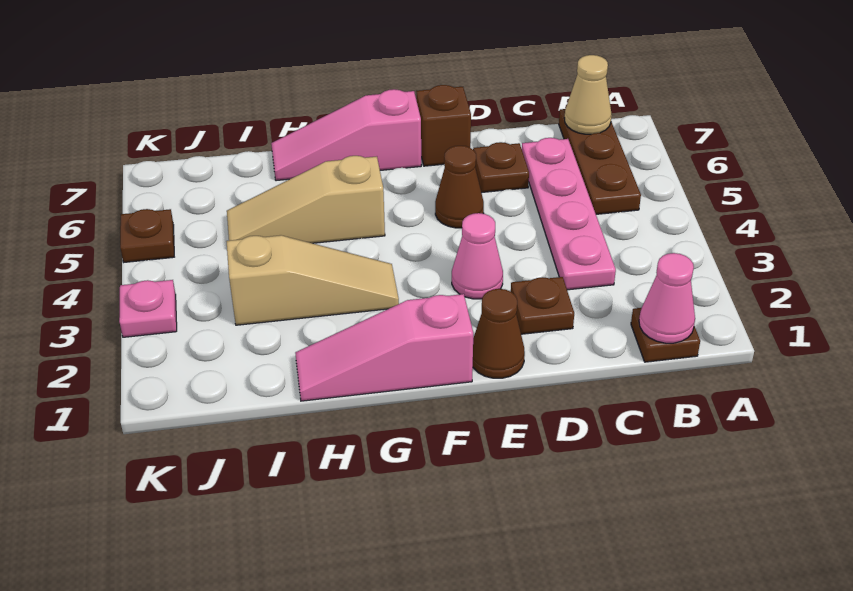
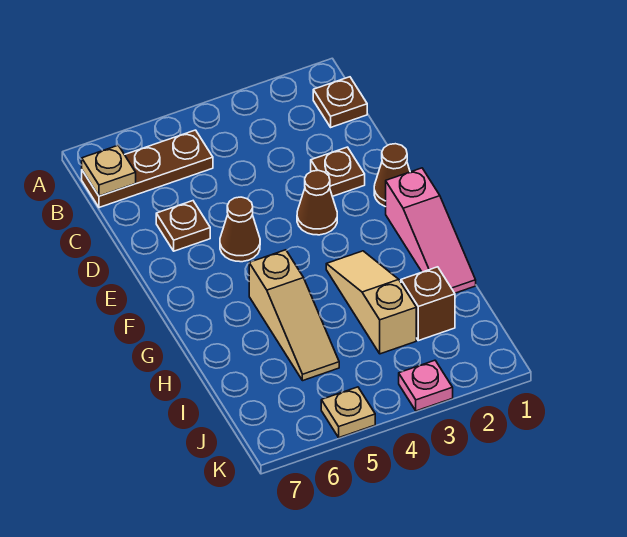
pink 1x1 cone [639,253,695,343] -> none
tan 1x1 cone [564,55,612,134] -> tan 1x1 plate [82,145,136,196]
pink 1x4 plate [522,138,616,290] -> none
pink 1x1 cone [452,213,503,299] -> brown 1x1 cone [297,170,337,235]
brown 1x1 brick [416,85,471,166] -> brown 1x1 brick moved to [401,267,455,341]
pink 1x3 slope [271,89,421,181] -> none
brown 1x1 plate [120,209,174,262] -> tan 1x1 plate [321,387,375,438]

